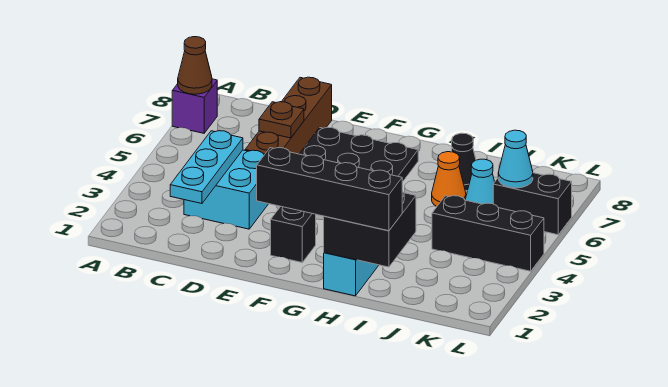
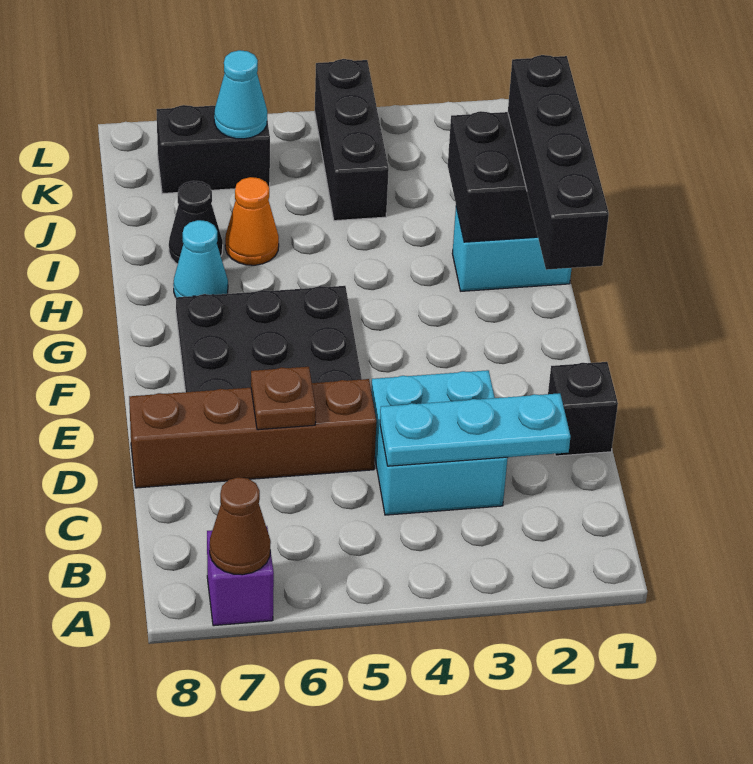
black 1x1 brick [271,206,316,262] -> black 1x1 brick moved to [548,362,618,456]
cyan 1x1 cone [465,159,495,204] -> cyan 1x1 cone moved to [173,220,228,297]
black 1x2 brick [493,173,572,235] -> black 1x2 brick turned to [156,105,270,194]

